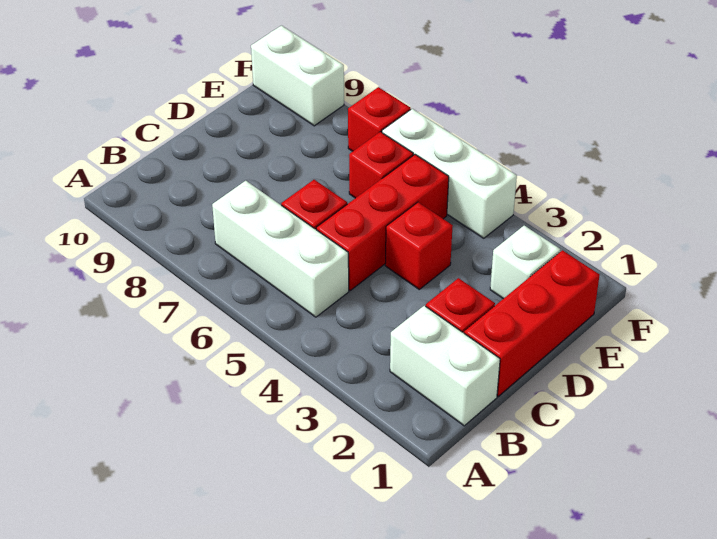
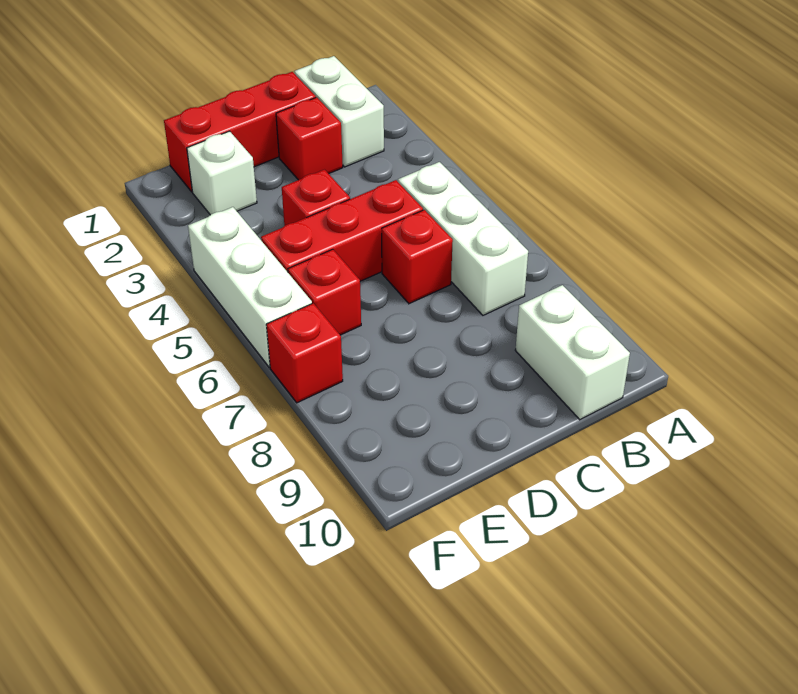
white 1x2 brick [251,26,344,126] -> white 1x2 brick moved to [515,285,630,420]

